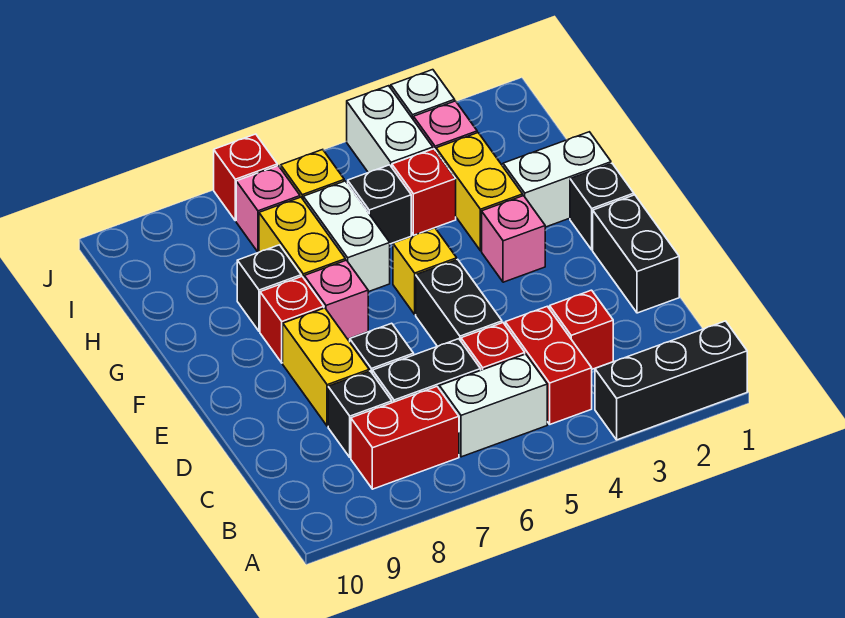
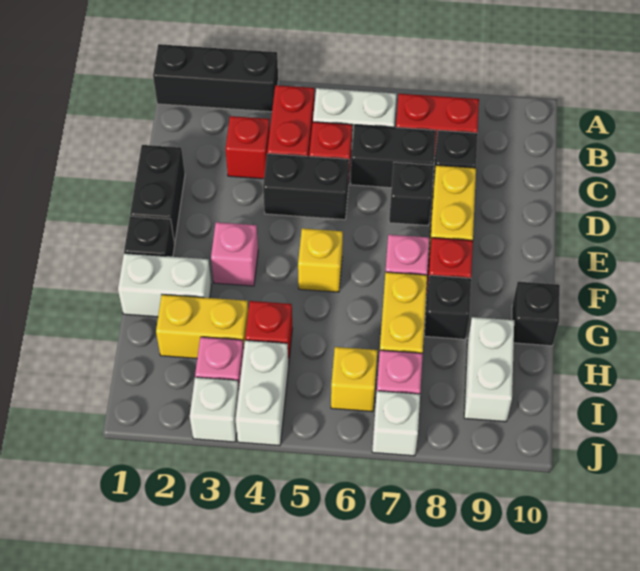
black 1x2 brick [416,259,502,346] -> black 1x2 brick turned to [263,154,349,220]
yellow 1x2 brick [436,133,523,251] -> yellow 1x2 brick turned to [156,295,248,358]
white 1x2 brick [303,181,390,292] -> white 1x2 brick moved to [464,317,514,422]
black 1x1 brick [348,165,411,244] -> black 1x1 brick moved to [512,282,560,346]
red 1x1 brick [214,134,277,221] -> white 1x1 brick [372,391,420,456]

